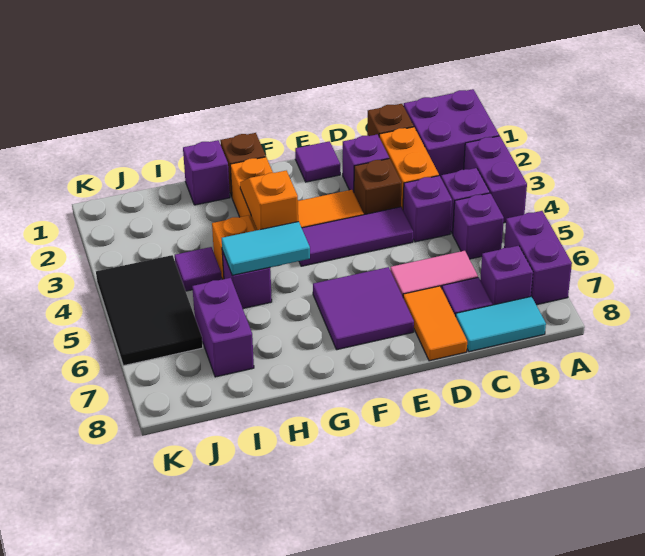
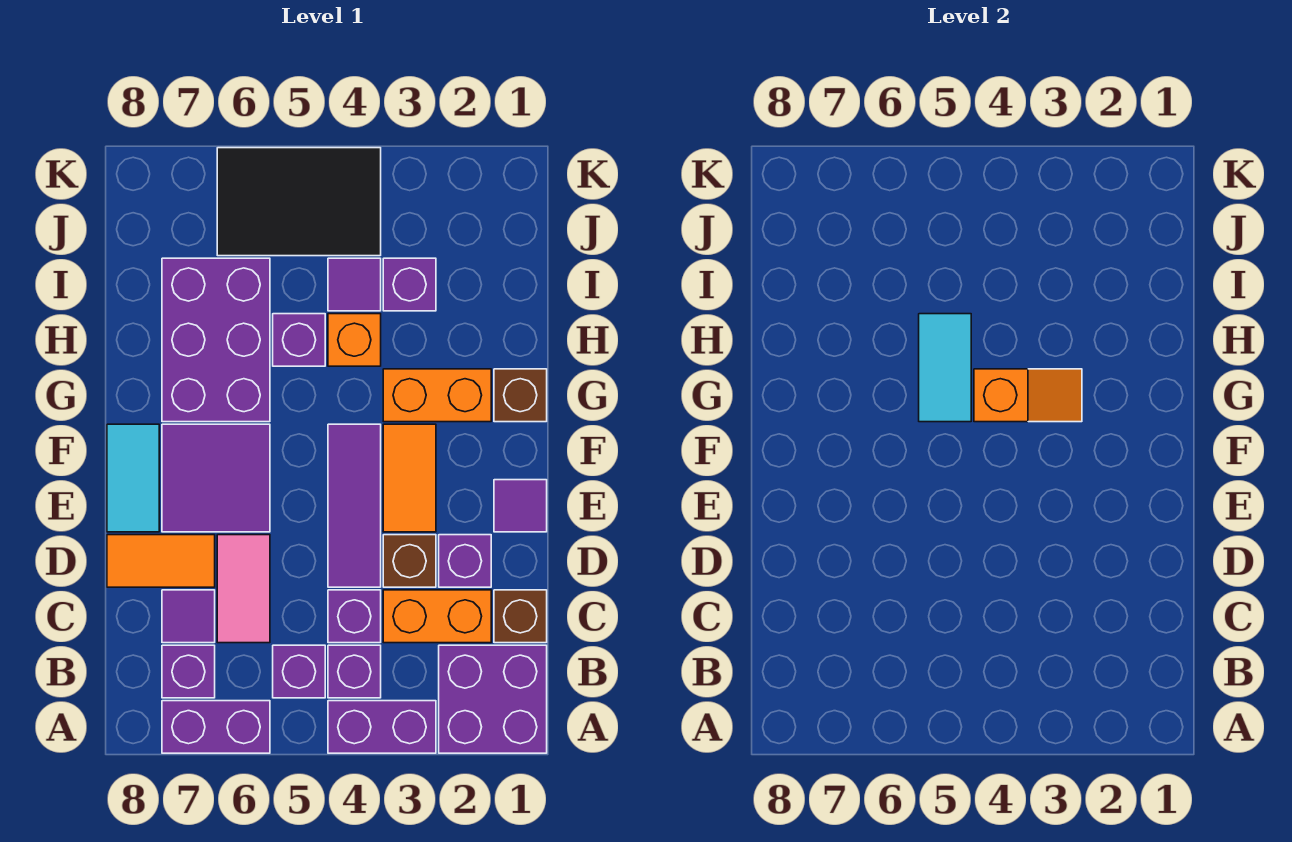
cyan 1x2 tile [456,296,546,352] -> cyan 1x2 tile moved to [107,424,159,532]
purple 1x1 brick [183,140,230,205] -> purple 1x1 brick moved to [383,258,436,311]
purple 1x2 brick [192,278,254,377] -> purple 2x3 brick [162,258,270,422]

